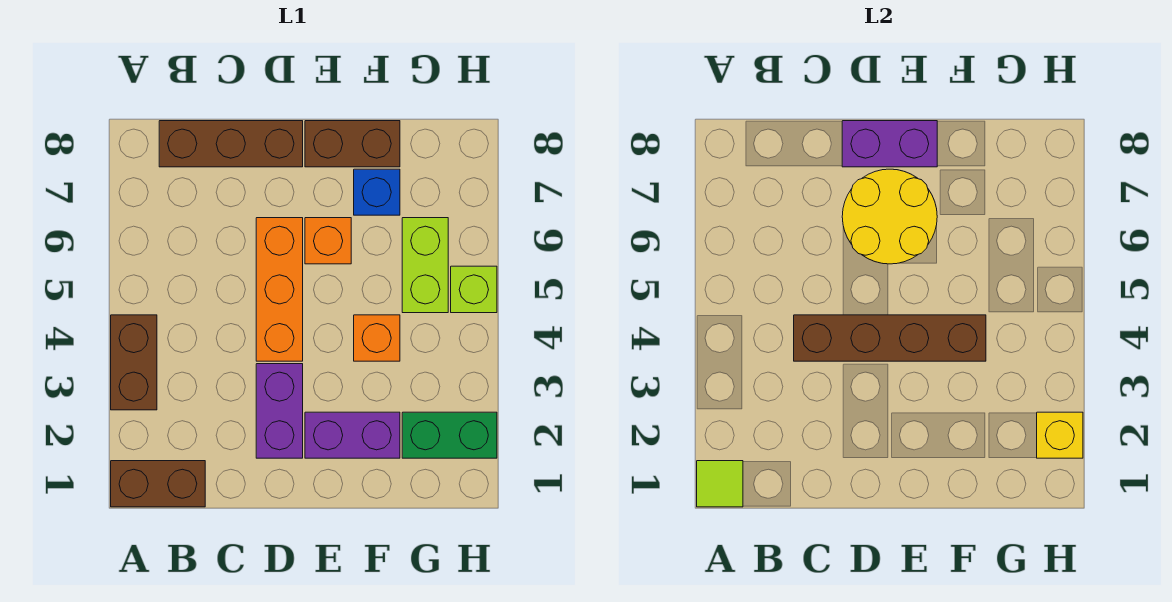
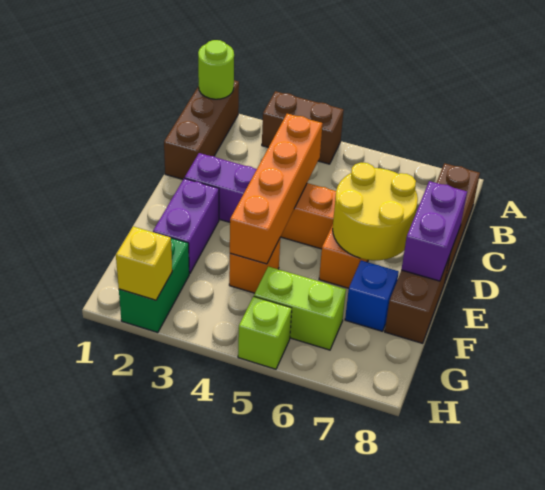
brown 1x2 brick [111,461,205,507] -> brown 1x3 brick [164,80,239,179]
lime 1x1 tile [697,461,743,507] -> lime 1x1 round brick [198,40,234,99]
brown 1x4 brick [794,315,986,361] -> orange 1x4 brick [230,114,323,264]

